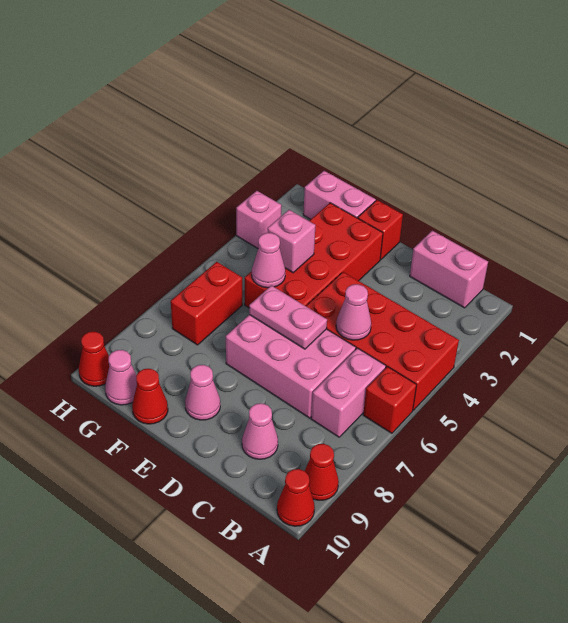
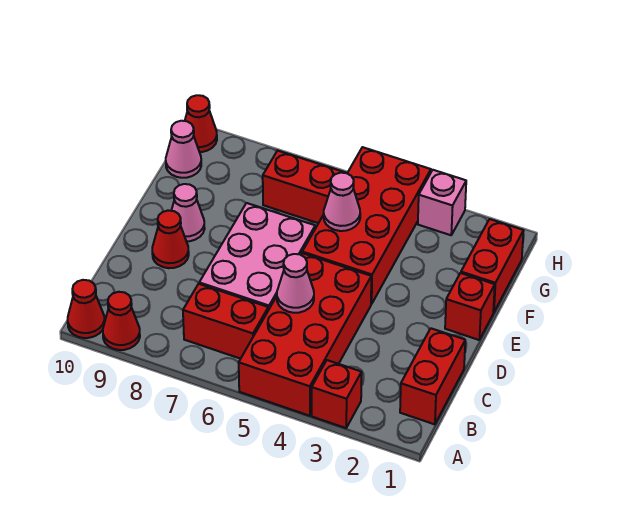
red 1x1 brick [363,367,417,433] -> red 1x1 brick moved to [312,360,362,428]
pink 1x2 brick [410,231,488,308] -> red 1x2 brick [400,328,465,424]
pink 1x2 brick [311,348,386,437] -> red 1x2 brick [183,284,268,359]
pink 1x1 cone [242,403,278,459] -> none
pink 1x2 plate [249,285,327,349] -> none
red 2x4 brick [245,203,383,308] -> red 2x4 brick turned to [302,147,431,304]
pink 1x2 brick [303,171,376,219] -> red 1x2 brick [461,219,524,313]
pink 1x1 brick [268,210,316,273] -> none
red 1x1 cone [132,369,168,424] -> red 1x1 cone moved to [152,210,189,268]

